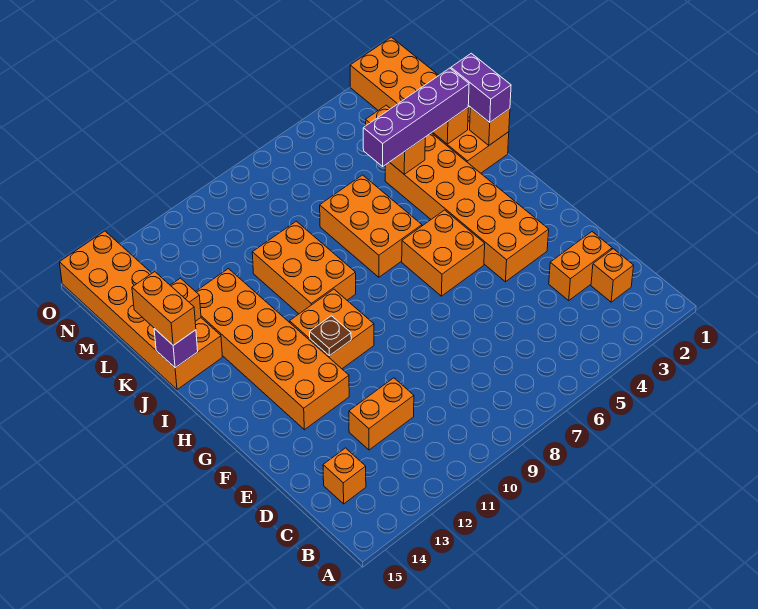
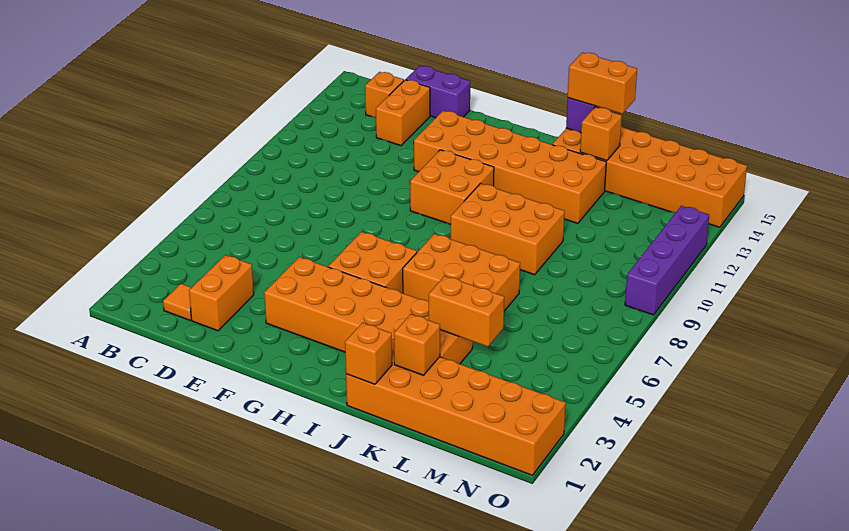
orange 1x1 brick [591,249,634,302] -> orange 1x1 tile [163,284,192,320]
orange 1x2 brick [349,378,414,450] -> orange 1x2 brick moved to [376,80,430,146]
brown 1x1 plate [310,316,351,356] -> none
purple 1x2 brick [451,53,511,122] -> purple 1x2 brick moved to [406,66,470,118]
purple 1x4 brick [363,68,469,166] -> purple 1x4 brick moved to [625,206,709,315]

